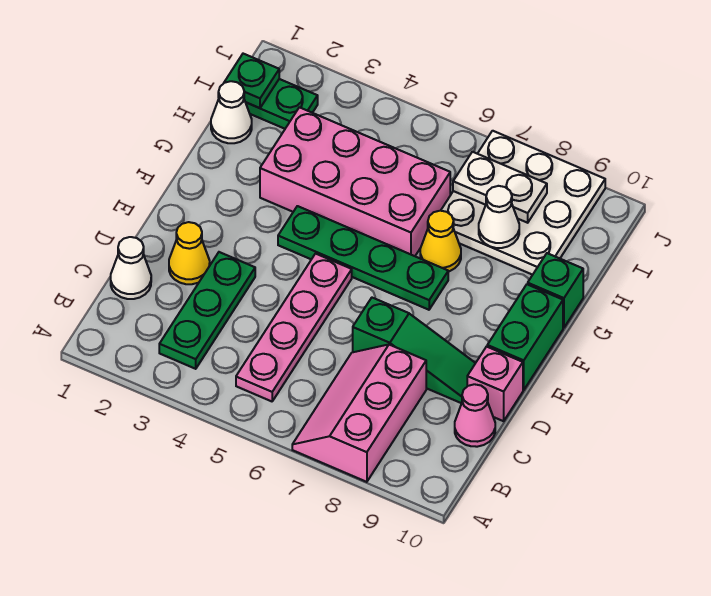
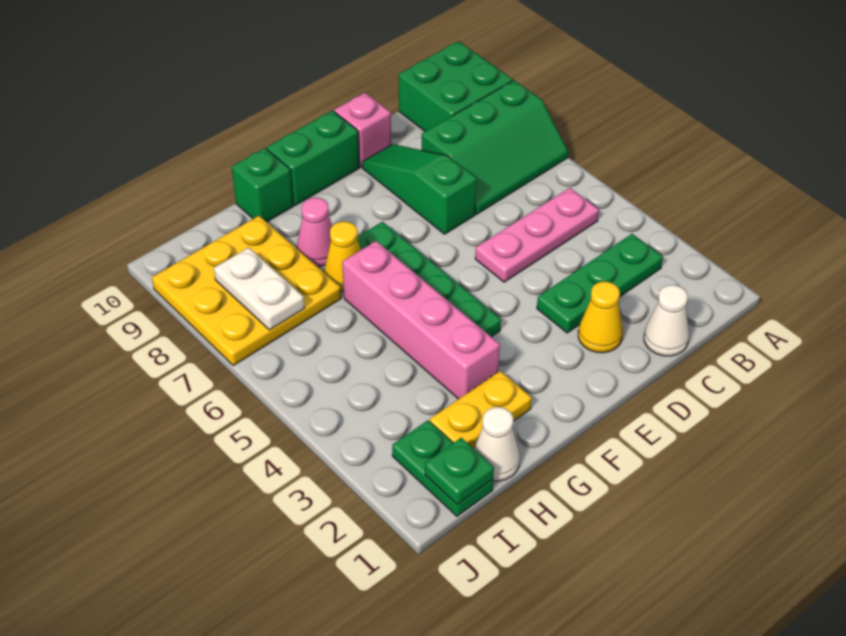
pink 2x3 slope [292,344,426,482] -> green 2x3 slope [422,80,568,214]
none -> green 2x2 brick [398,41,513,131]
pink 1x4 plate [236,254,352,401] -> pink 1x3 plate [475,188,599,282]
pink 1x1 cone [455,384,495,447] -> pink 1x1 cone moved to [297,198,332,267]
none -> yellow 1x2 plate [430,371,532,449]
pink 2x4 brick [260,107,450,256] -> pink 1x4 brick [342,241,500,399]
white 3x3 plate [441,131,605,275] -> yellow 3x3 plate [152,216,341,366]
white 1x1 cone [479,186,519,248] -> none

